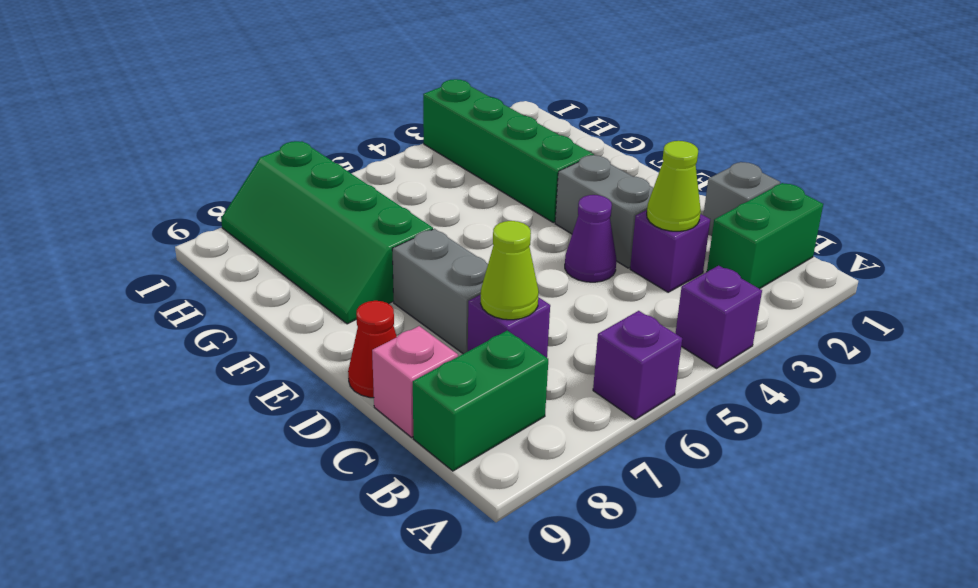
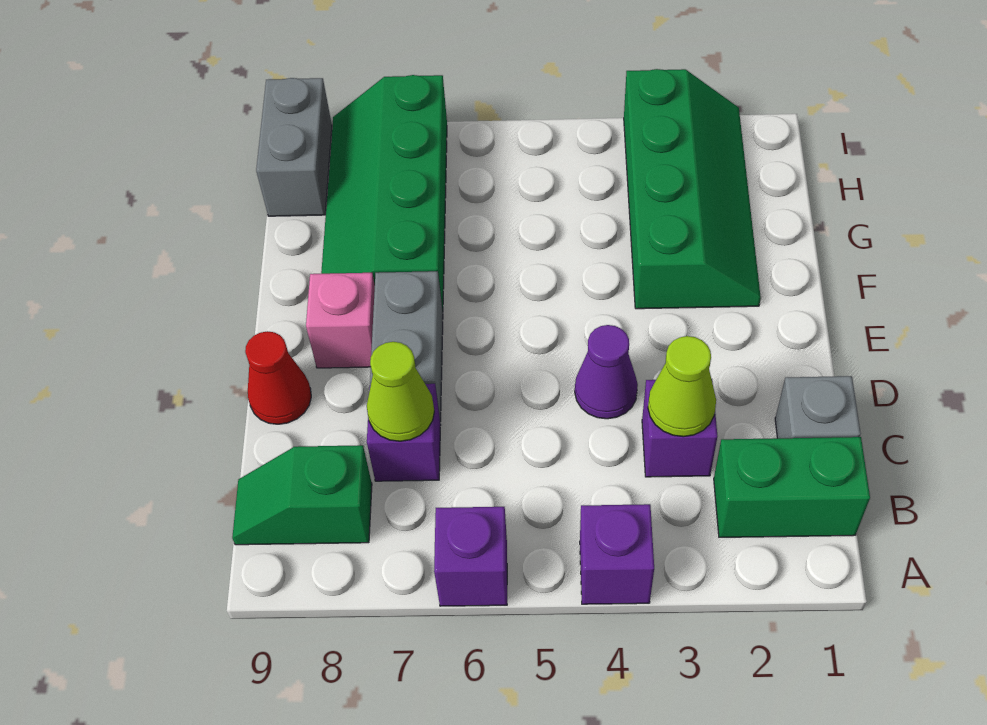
green 1x2 brick [413,331,548,471] -> green 1x2 slope [232,445,372,545]
pink 1x1 brick [372,326,458,437] -> pink 1x1 brick moved to [306,273,375,368]
grey 1x2 brick [555,155,653,268] -> grey 1x2 brick moved to [256,78,332,216]

